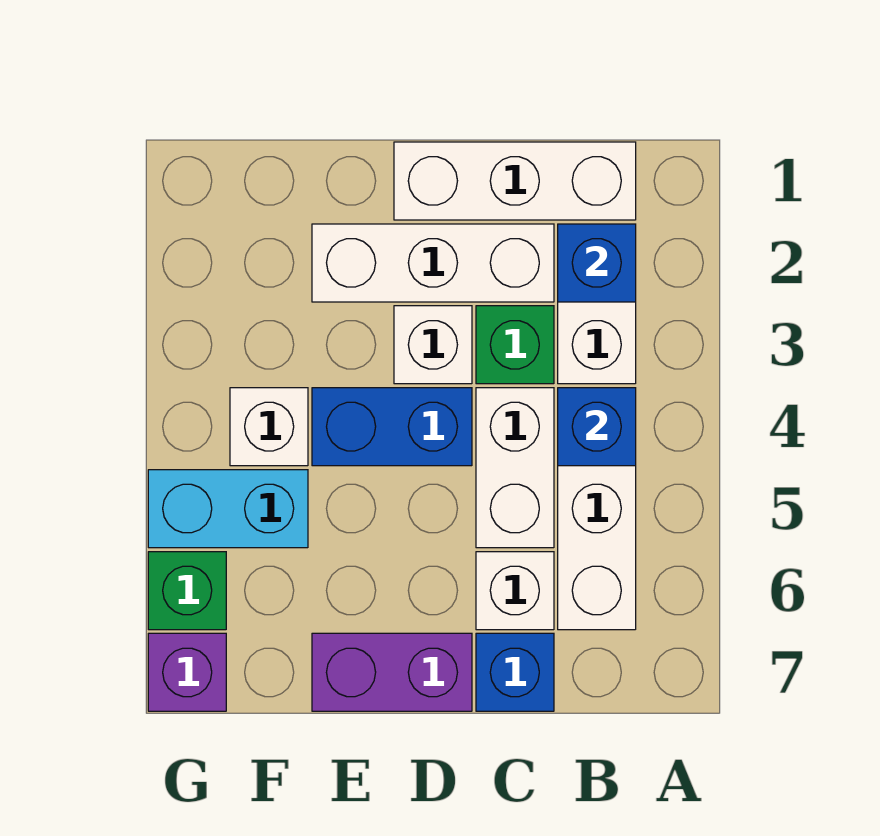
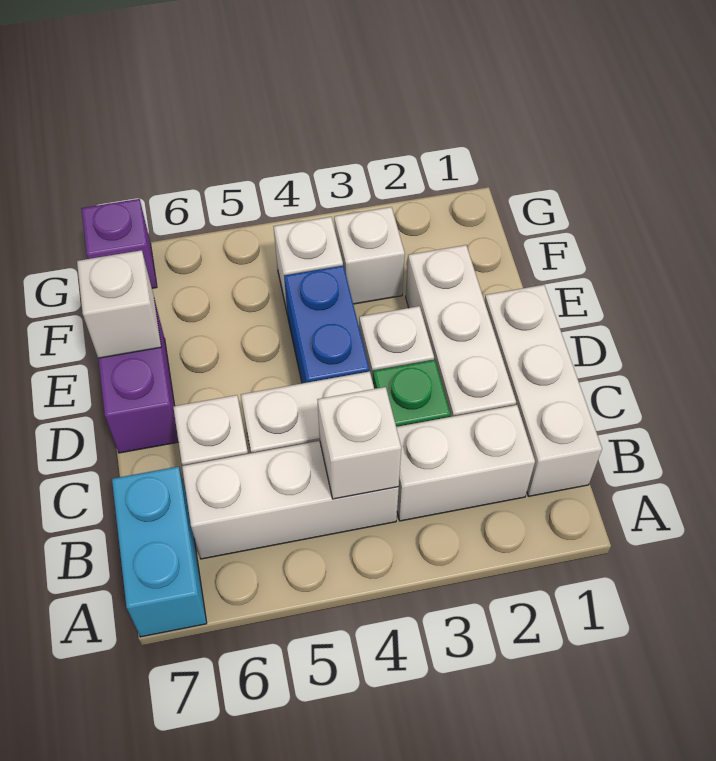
blue 1x1 brick [558,224,636,302] -> none
blue 1x1 brick [558,388,636,466] -> white 1x1 brick [317,387,401,499]
blue 1x1 brick [476,633,554,711] -> none
none -> white 1x1 brick [77,250,161,358]
none -> white 1x1 brick [334,207,405,304]
cyan 1x2 brick [148,470,308,548] -> cyan 1x2 brick moved to [112,467,207,637]
green 1x1 brick [148,552,226,630] -> none

